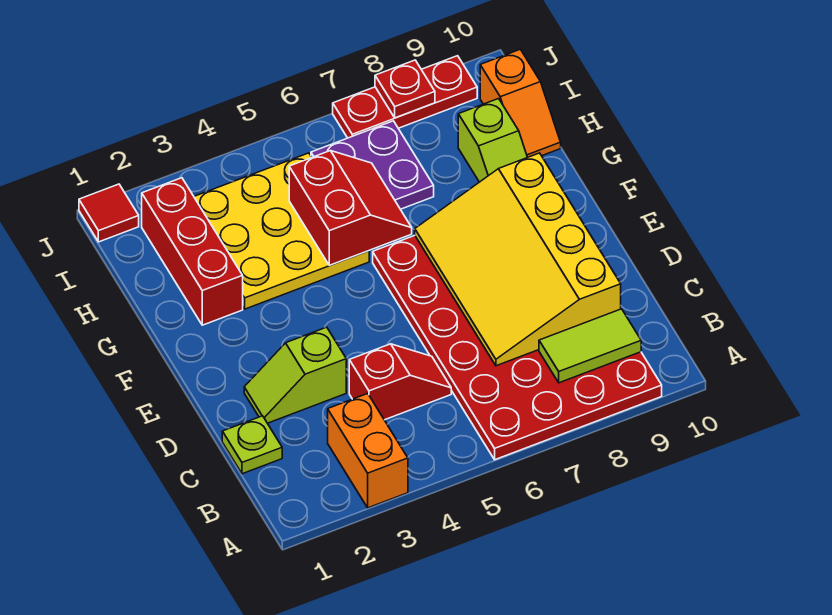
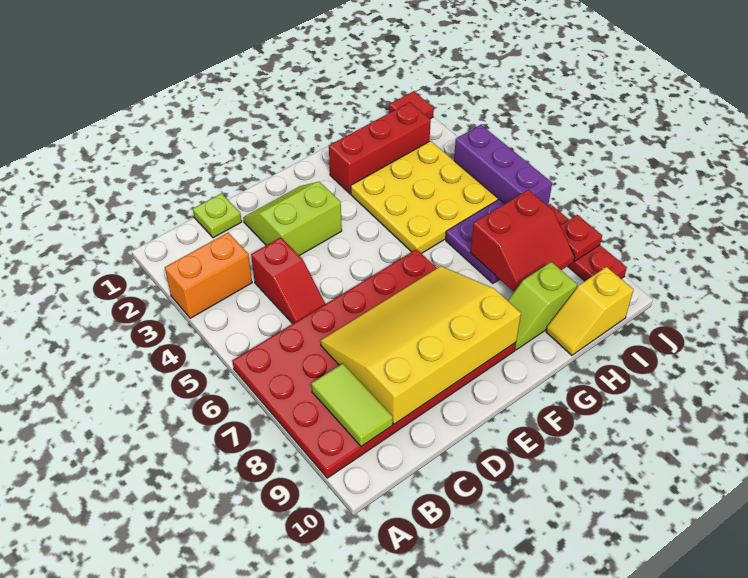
lime 1x2 slope [244,327,346,423] -> lime 2x2 slope [243,182,342,256]
red 2x2 slope [289,151,412,265] -> red 2x2 slope moved to [470,190,575,292]
orange 1x2 slope [480,49,561,157] -> yellow 1x2 slope [546,267,633,355]
none -> purple 1x3 brick [454,125,552,205]

